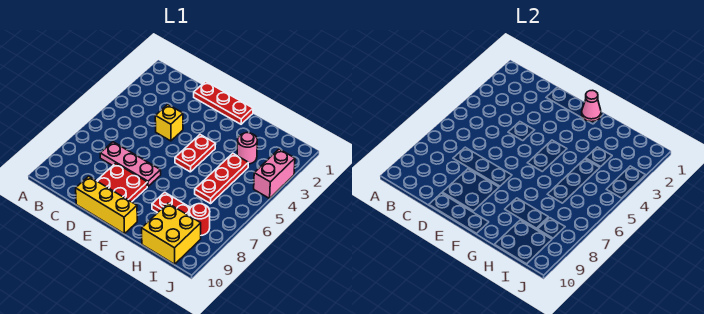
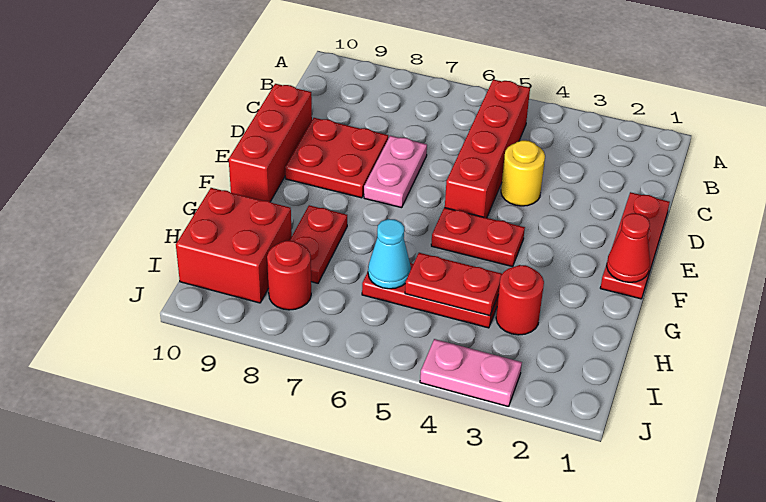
none -> red 1x4 brick [445,79,530,218]
pink 1x3 plate [100,142,161,186] -> pink 1x2 plate [364,136,427,208]
yellow 1x1 brick [155,105,183,141] -> yellow 1x1 round brick [501,140,545,206]
yellow 1x3 brick [76,176,137,234] -> red 1x3 brick [229,84,312,202]
pink 1x1 cone [582,90,601,122] -> red 1x1 cone [607,213,650,282]
pink 1x1 round brick [237,133,257,164] -> red 1x1 round brick [496,265,544,335]
none -> red 1x2 plate [405,253,502,316]
none -> cyan 1x1 cone [368,219,411,289]
yellow 2x2 brick [142,204,201,264] -> red 2x2 brick [176,188,292,303]
pink 1x2 brick [254,149,295,198] -> pink 1x2 plate [420,339,522,407]

